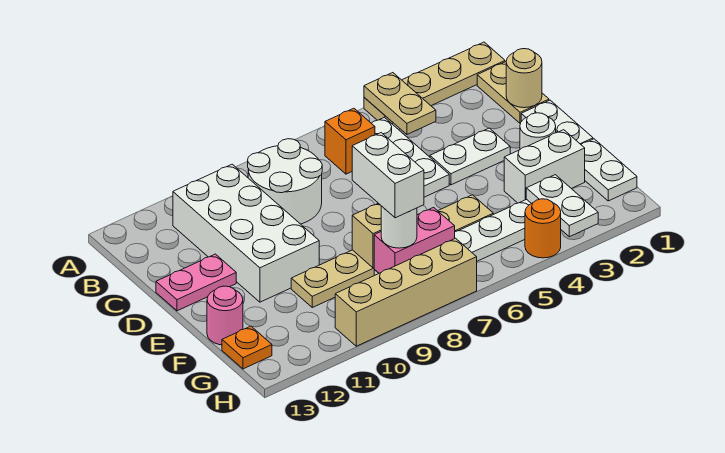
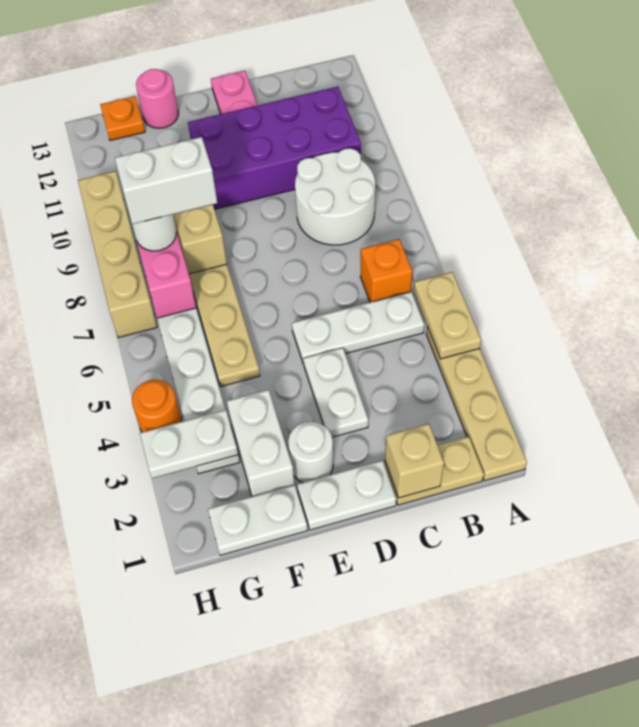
tan 1x2 plate [364,73,436,134] -> tan 1x2 plate turned to [413,272,481,359]
white 2x4 brick [173,164,319,302] -> purple 2x4 brick [188,87,361,209]
tan 1x1 round brick [506,49,542,108] -> tan 1x1 brick [385,424,444,498]

